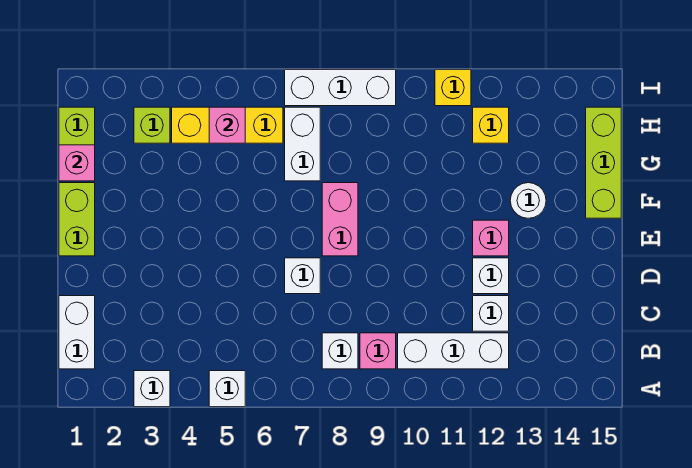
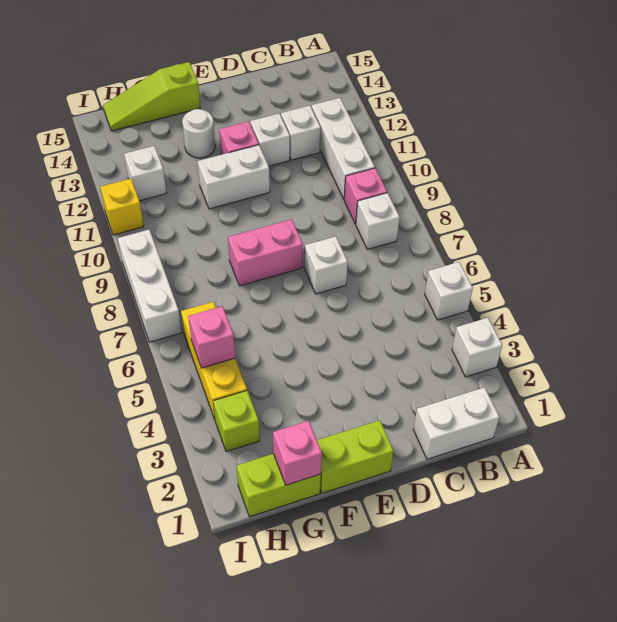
lime 1x3 brick [586,107,621,218] -> lime 1x3 slope [103,62,200,131]
white 1x2 brick [285,107,320,181] -> white 1x2 brick moved to [198,145,270,209]
yellow 1x1 brick [473,107,509,143] -> white 1x1 brick [124,146,166,201]

